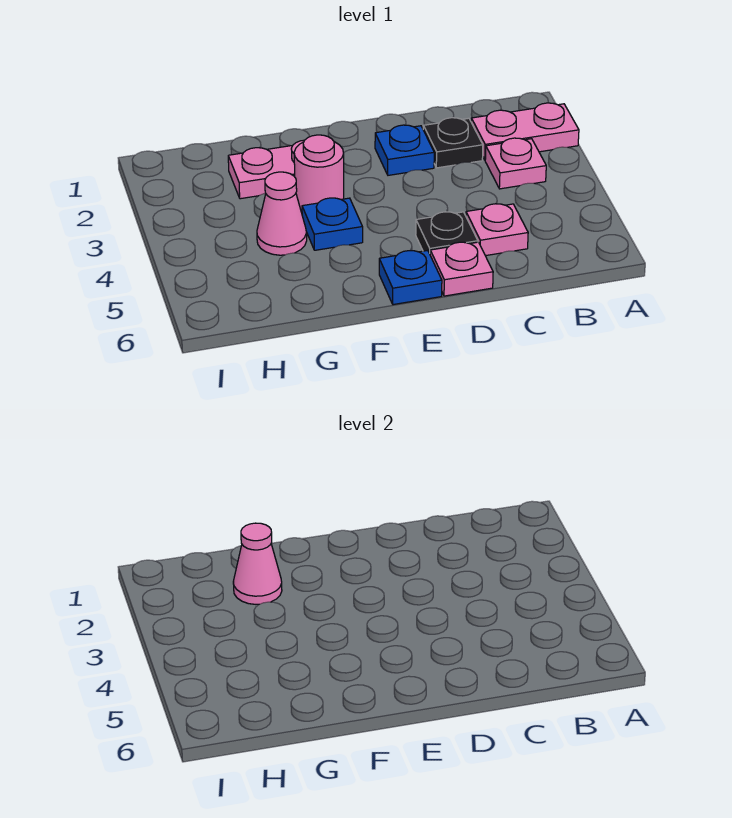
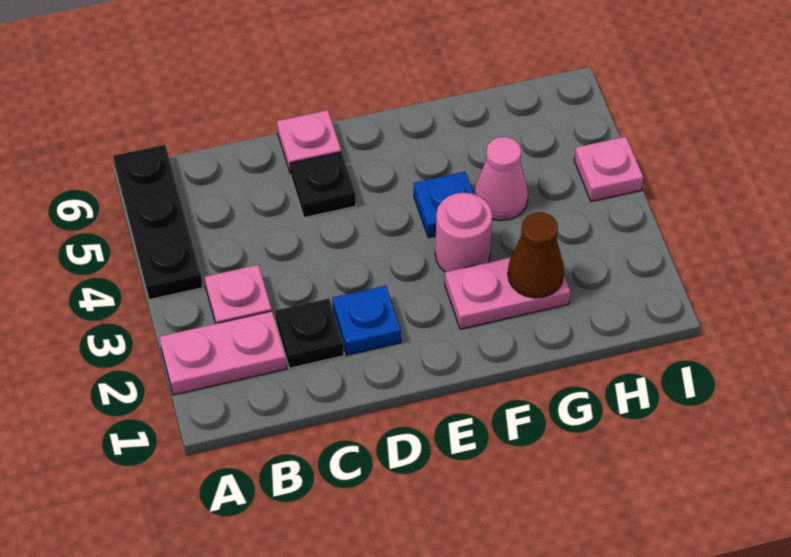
none -> black 1x3 plate [113,145,203,300]
pink 1x1 plate [466,204,528,256] -> pink 1x1 plate moved to [574,137,643,201]
blue 1x1 plate [379,250,442,305] -> none
pink 1x1 cone [233,523,282,604] -> brown 1x1 cone [508,212,564,298]

